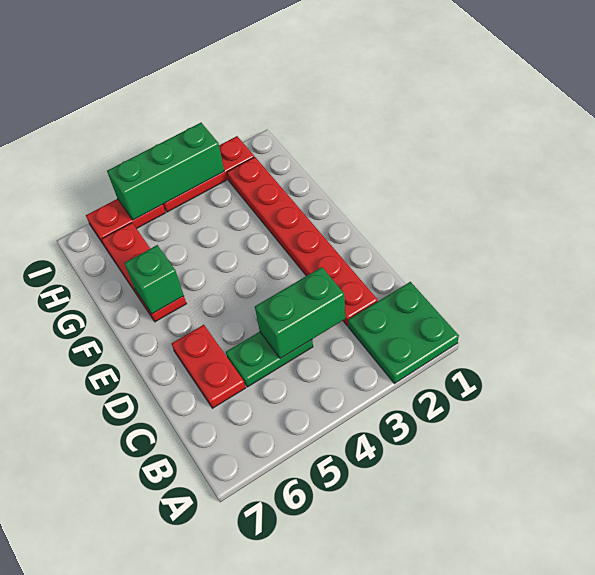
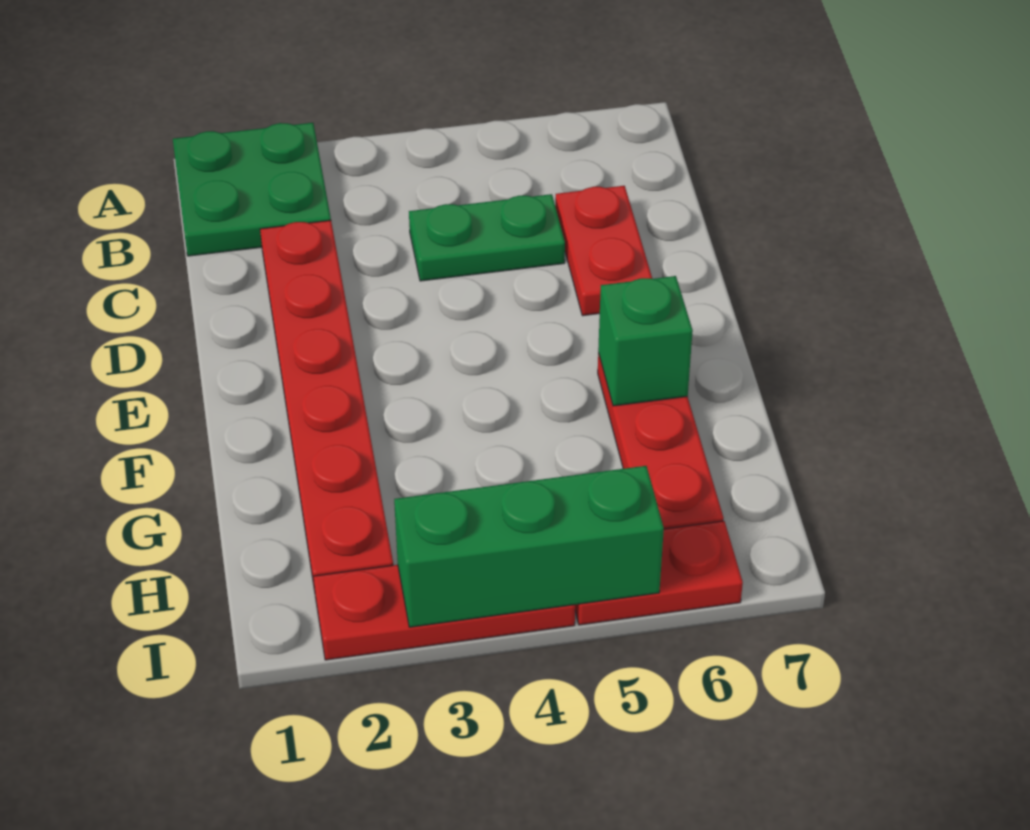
green 1x2 brick [255,267,345,359] -> none

